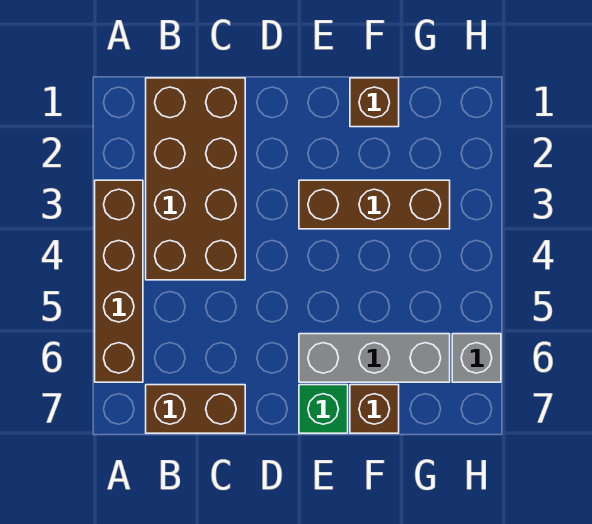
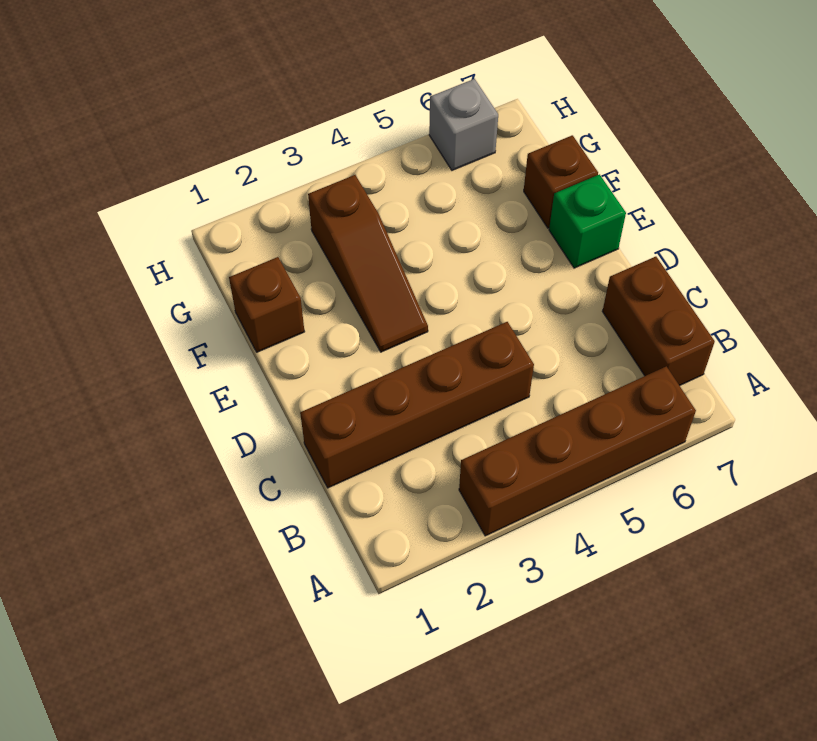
brown 2x4 brick [146,78,245,280] -> brown 1x4 brick [300,322,534,488]
brown 1x3 brick [299,180,450,229] -> brown 1x3 slope [308,175,428,352]
grey 1x3 brick [299,334,450,382] -> none

